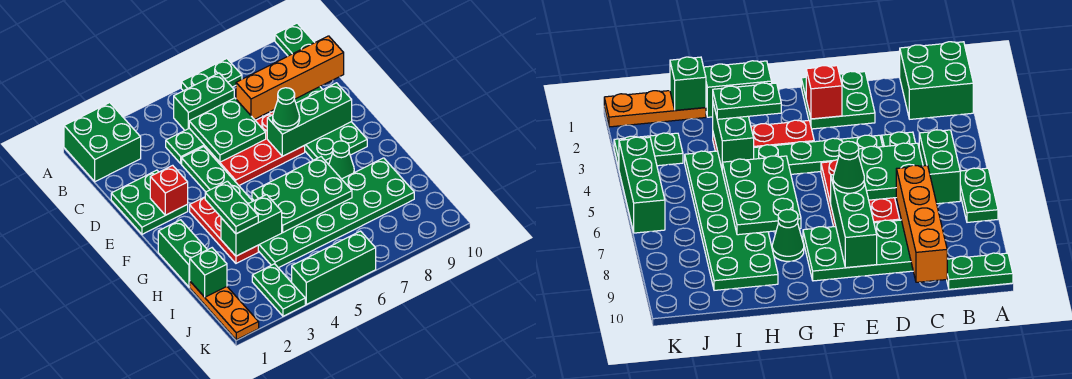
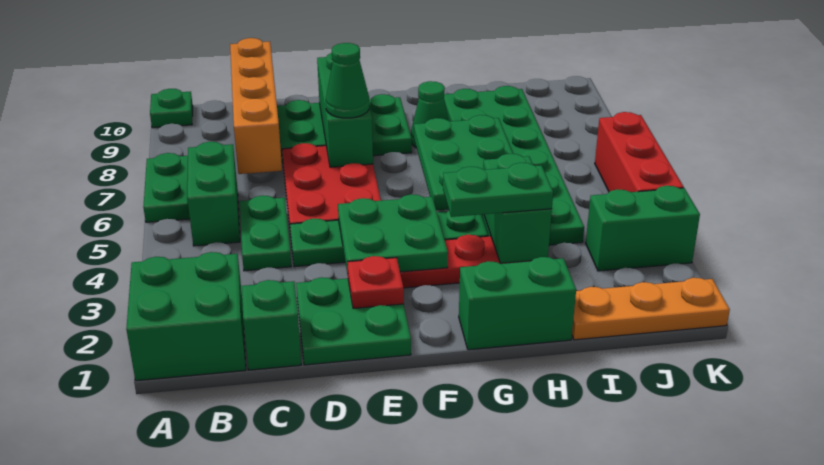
green 1x2 plate [275,23,315,56] -> green 1x1 plate [150,89,193,128]
green 2x2 plate [189,98,266,162] -> green 2x2 plate moved to [338,194,448,274]
red 1x1 brick [150,165,188,215] -> red 1x1 plate [347,256,404,308]
green 1x1 brick [190,248,227,297] -> green 1x1 brick moved to [242,280,301,370]
green 1x2 plate [252,264,305,316] -> green 1x2 brick [586,186,700,271]
green 1x3 brick [292,231,376,305] -> red 1x3 brick [595,112,684,192]

